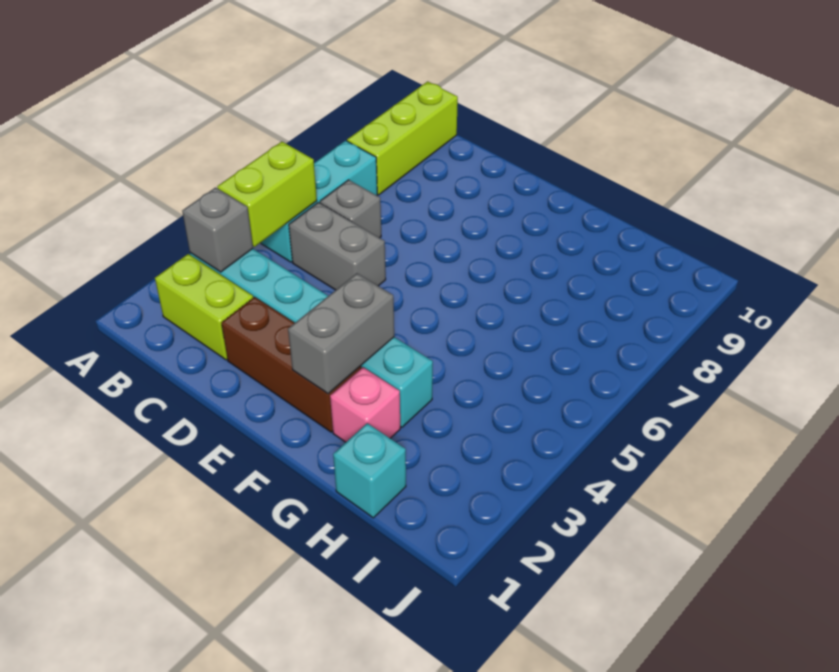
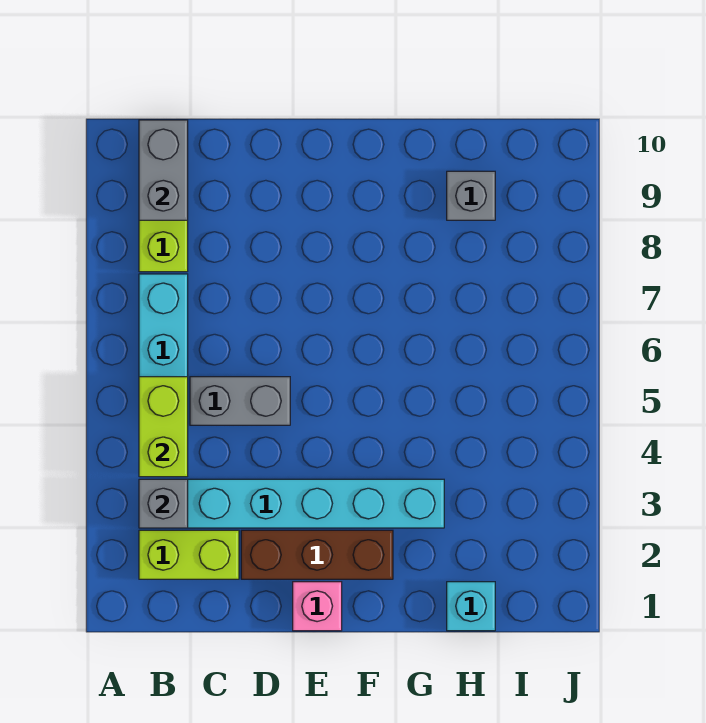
grey 1x1 brick [320,180,381,238] -> grey 1x1 brick moved to [447,171,495,220]
grey 1x2 brick [288,273,394,394] -> grey 1x2 brick moved to [139,120,188,220]
pink 1x1 brick [330,367,400,442] -> pink 1x1 brick moved to [293,582,342,631]

